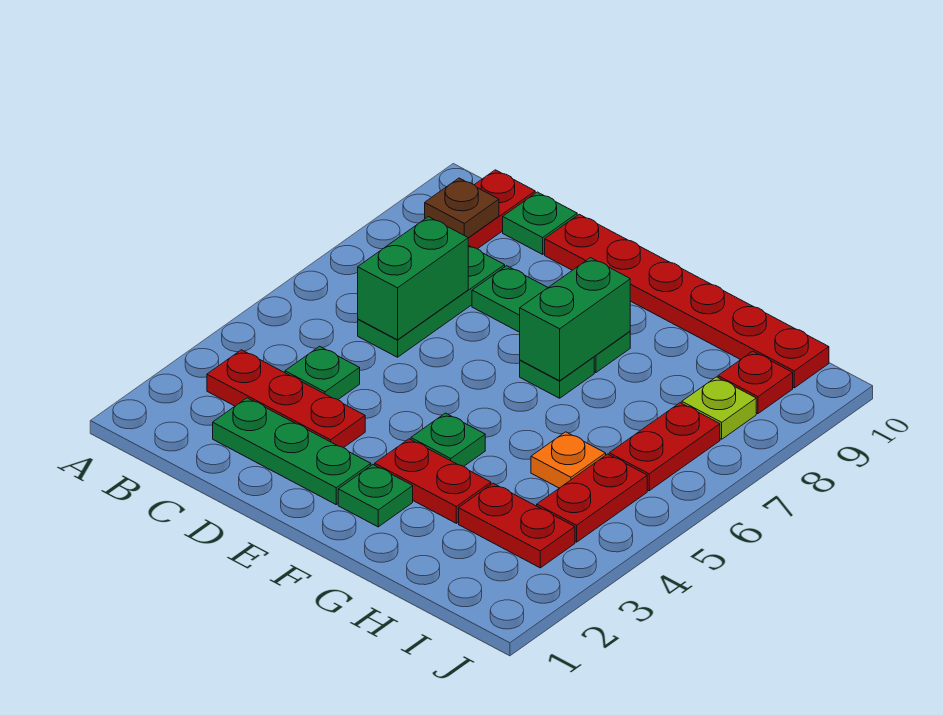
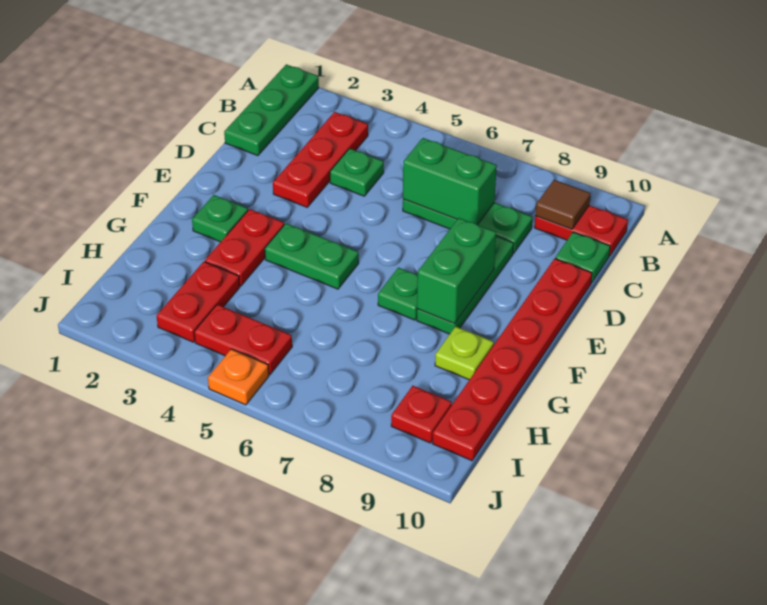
brown 1x1 plate [425,178,499,238] -> brown 1x1 tile [535,180,590,229]
green 1x3 plate [213,398,371,504] -> green 1x3 plate moved to [224,64,319,156]
green 1x1 plate [411,413,485,466] -> green 1x2 plate [265,223,359,289]
green 1x2 brick [520,258,630,381] -> green 1x2 brick turned to [417,218,496,324]
orange 1x1 plate [531,432,606,488] -> orange 1x1 plate moved to [208,349,269,405]
red 1x2 plate [609,403,720,491] -> none
lime 1x1 plate [682,377,756,439] -> lime 1x1 plate moved to [435,326,494,380]

